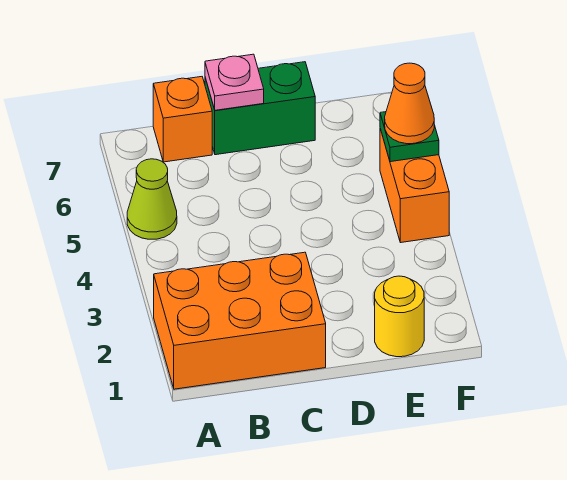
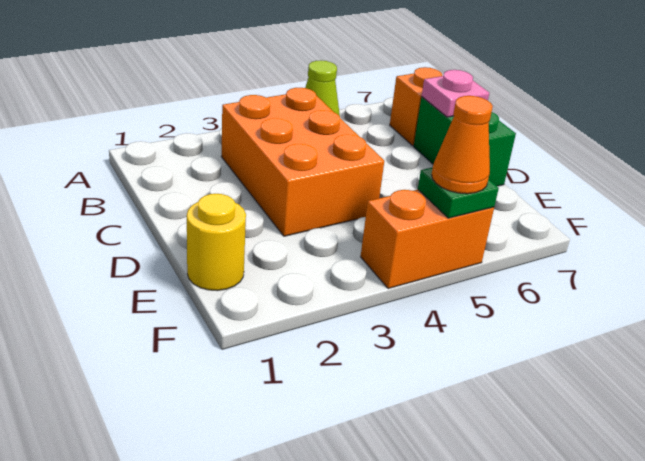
orange 2x3 brick [154,252,326,389] -> orange 2x3 brick moved to [221,88,384,236]

